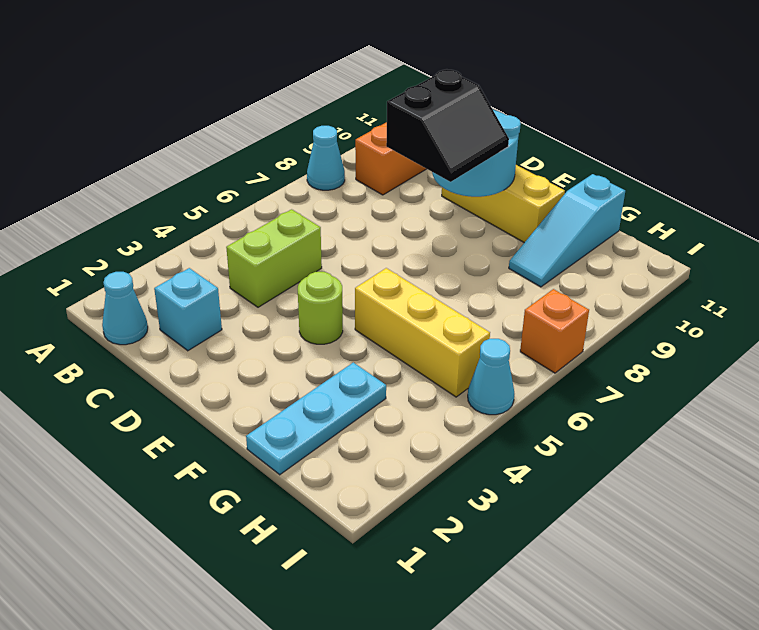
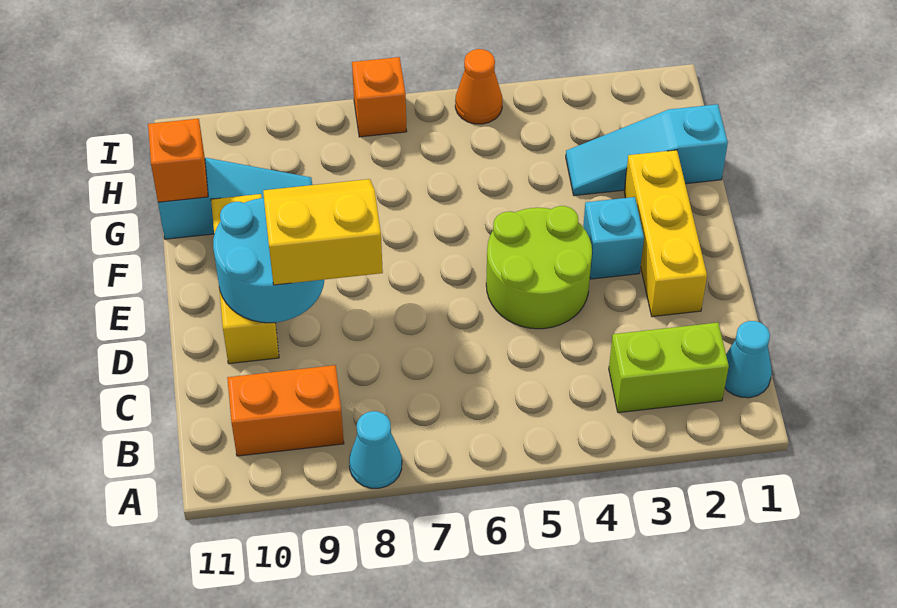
cyan 1x1 brick [154,268,222,351] -> cyan 1x1 brick moved to [583,197,644,279]
lime 1x2 brick [226,209,322,307] -> lime 1x2 brick moved to [609,323,729,413]
black 2x2 slope [386,69,509,182] -> yellow 2x2 slope [263,179,383,285]
lime 1x1 round brick [298,272,343,344] -> lime 2x2 round brick [486,206,592,329]
yellow 1x3 brick [355,268,490,397] -> yellow 1x3 brick moved to [624,150,707,317]
cyan 1x3 plate [246,362,386,475] -> cyan 1x3 slope [566,104,728,196]
none -> orange 1x1 brick [148,119,208,202]
cyan 1x1 cone [468,339,514,415] -> orange 1x1 cone [455,49,502,124]

